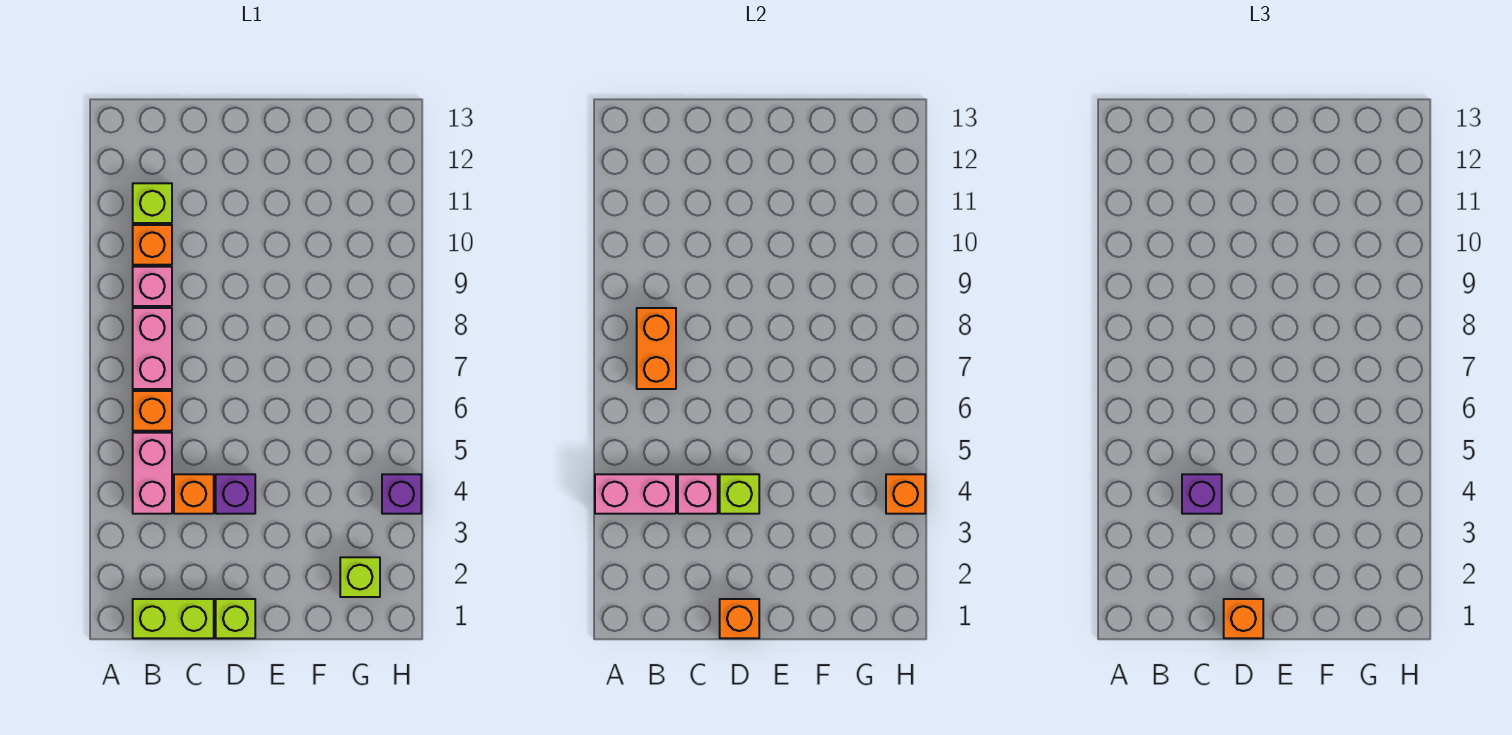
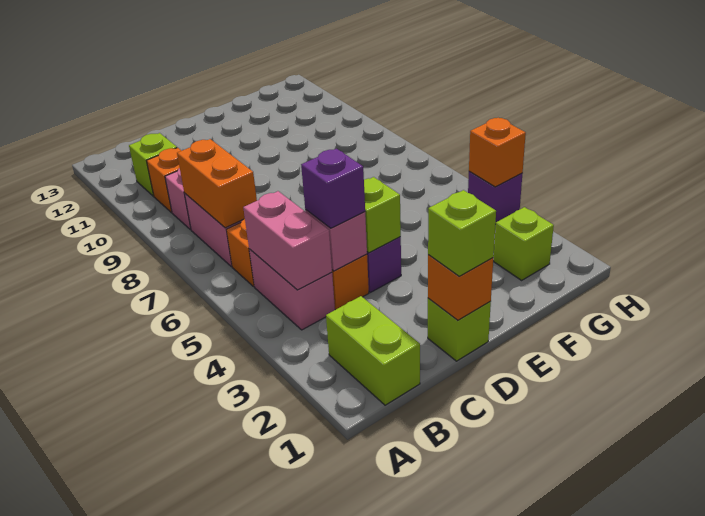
pink 1x2 brick [595,474,676,514] -> pink 1x2 brick turned to [243,191,332,290]
lime 1x2 brick [133,599,214,638] -> lime 1x2 brick turned to [326,296,420,405]
orange 1x1 brick [1224,599,1263,638] -> lime 1x1 brick [428,190,496,276]

